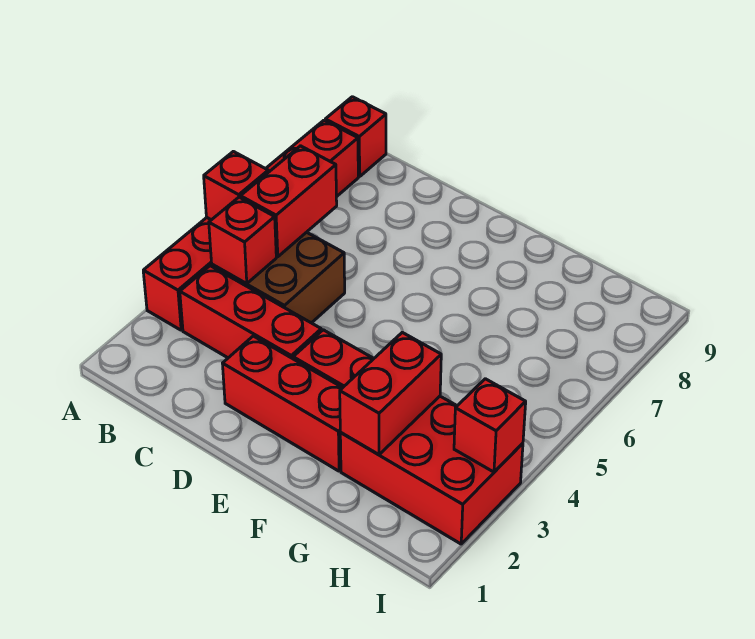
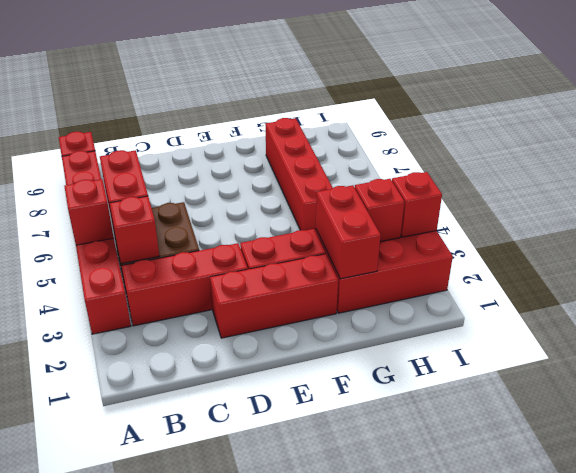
none -> red 1x4 brick [265,118,333,232]
none -> red 1x1 brick [355,179,404,242]

